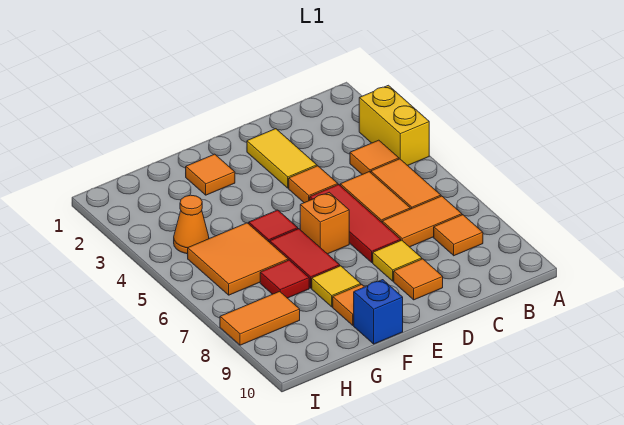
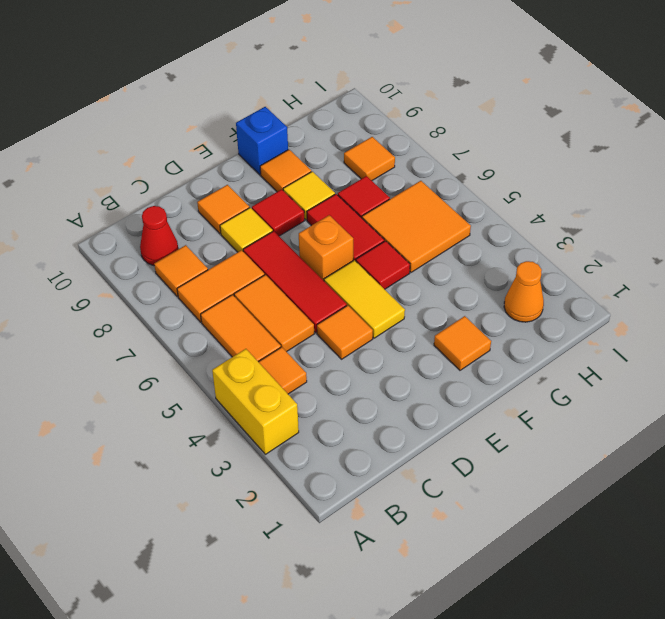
none -> red 1x1 cone [140,206,178,266]
yellow 1x2 tile [247,129,317,188] -> yellow 1x2 tile moved to [324,260,405,338]
none -> red 1x1 tile [252,189,304,236]
orange 1x1 cone [174,195,209,254] -> orange 1x1 cone moved to [504,261,544,322]
orange 1x2 tile [220,291,300,345] -> orange 1x1 tile [344,137,395,181]

